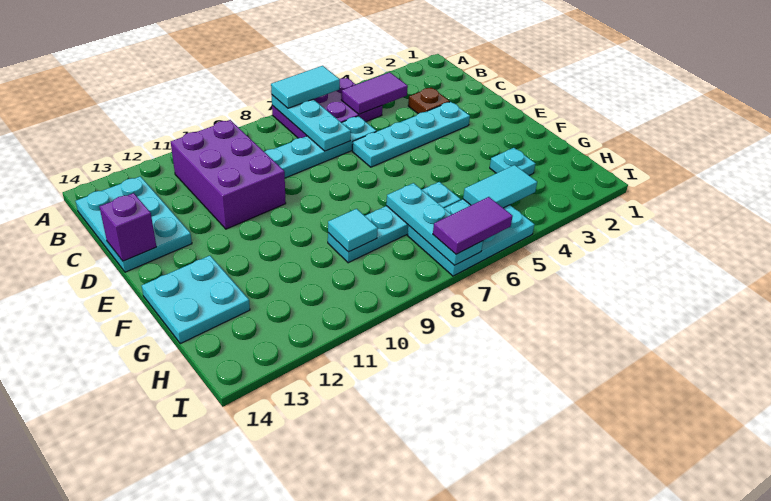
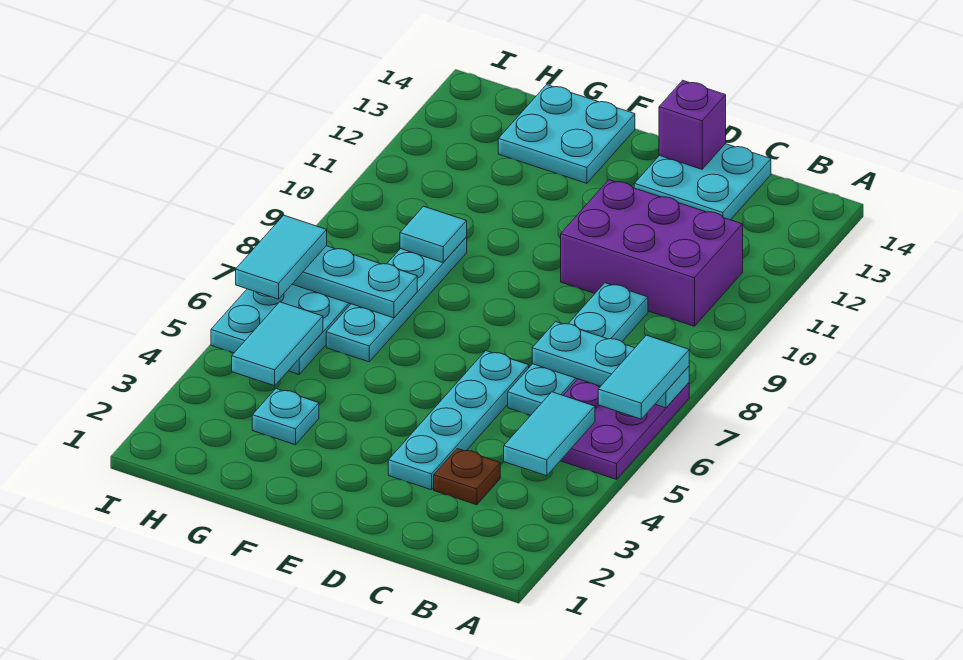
purple 1x2 tile [341,72,408,114] -> cyan 1x2 tile [504,392,595,476]
cyan 2x3 plate [76,176,192,272] -> cyan 2x2 plate [634,144,771,220]
purple 1x2 tile [433,197,513,254] -> cyan 1x2 tile [236,215,327,299]

